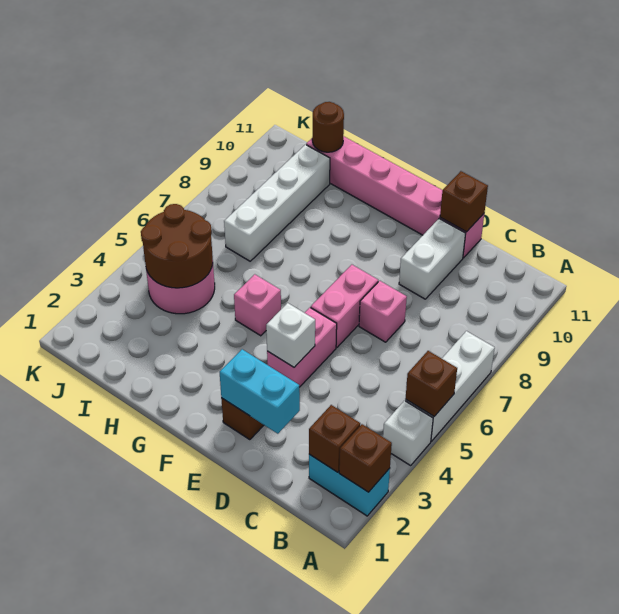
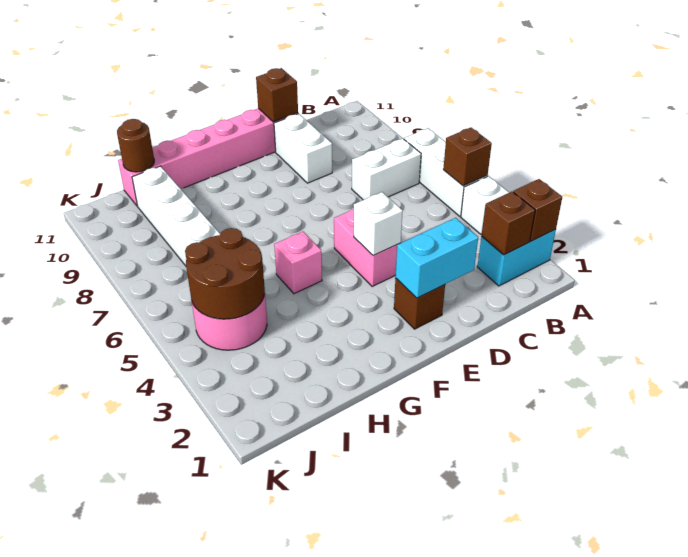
none -> white 1x2 brick [352,139,421,200]
pink 1x1 brick [359,281,407,342] -> none
pink 1x2 brick [311,265,378,347] -> none

